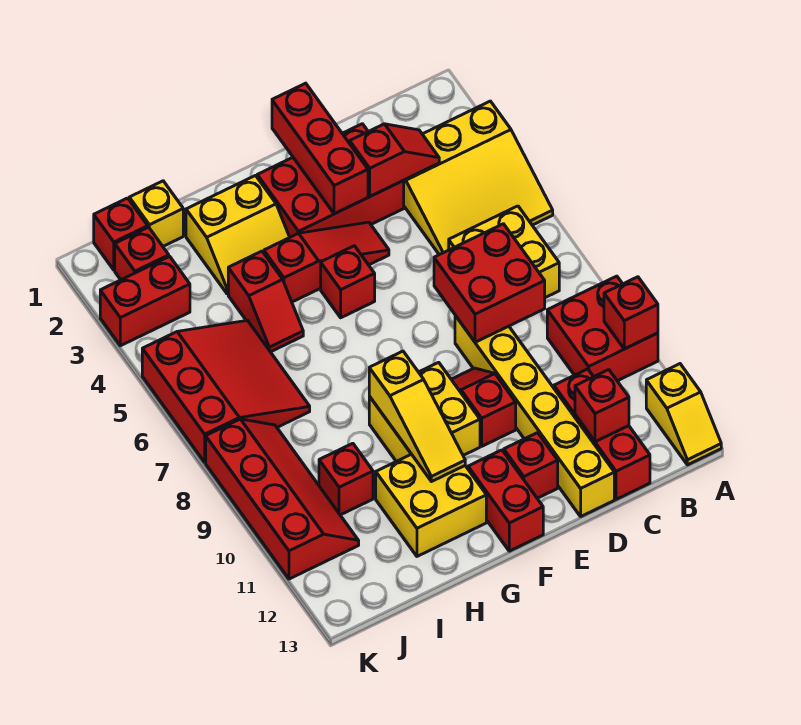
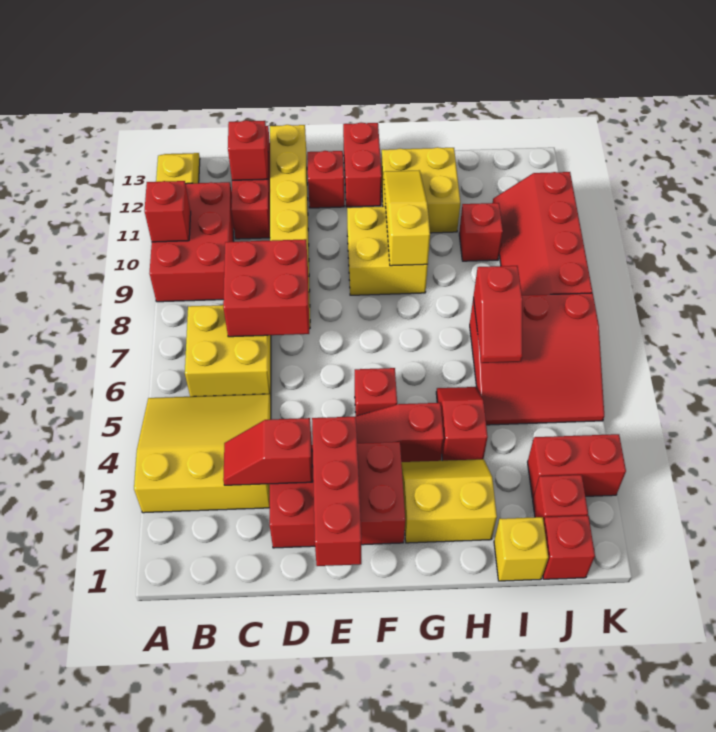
red 2x2 brick [547,276,658,381] -> red 2x3 brick [149,182,234,302]
red 1x2 slope [451,368,516,446] -> red 1x2 slope moved to [473,266,522,363]
red 3x3 slope [142,320,310,462] -> red 3x3 slope turned to [470,293,604,425]

